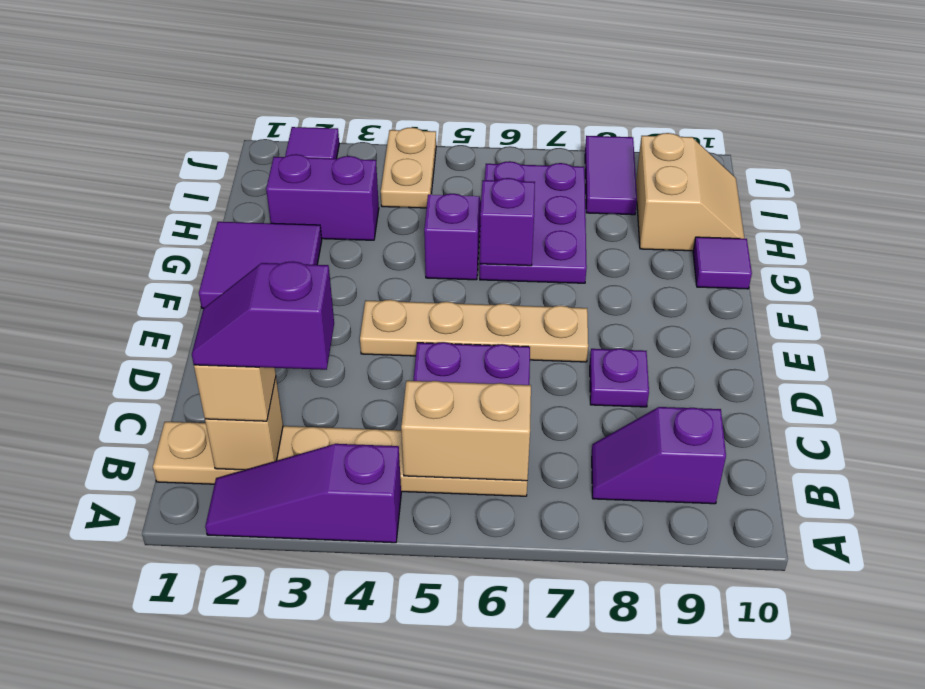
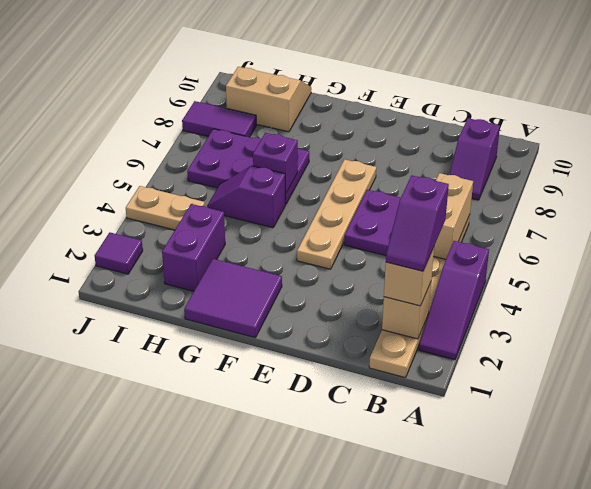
purple 1x1 plate [590,349,649,407] -> none
purple 1x1 tile [693,237,752,289] -> none

